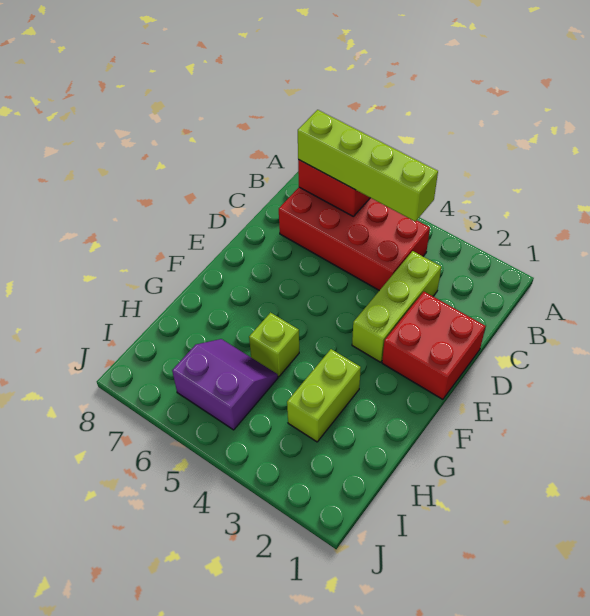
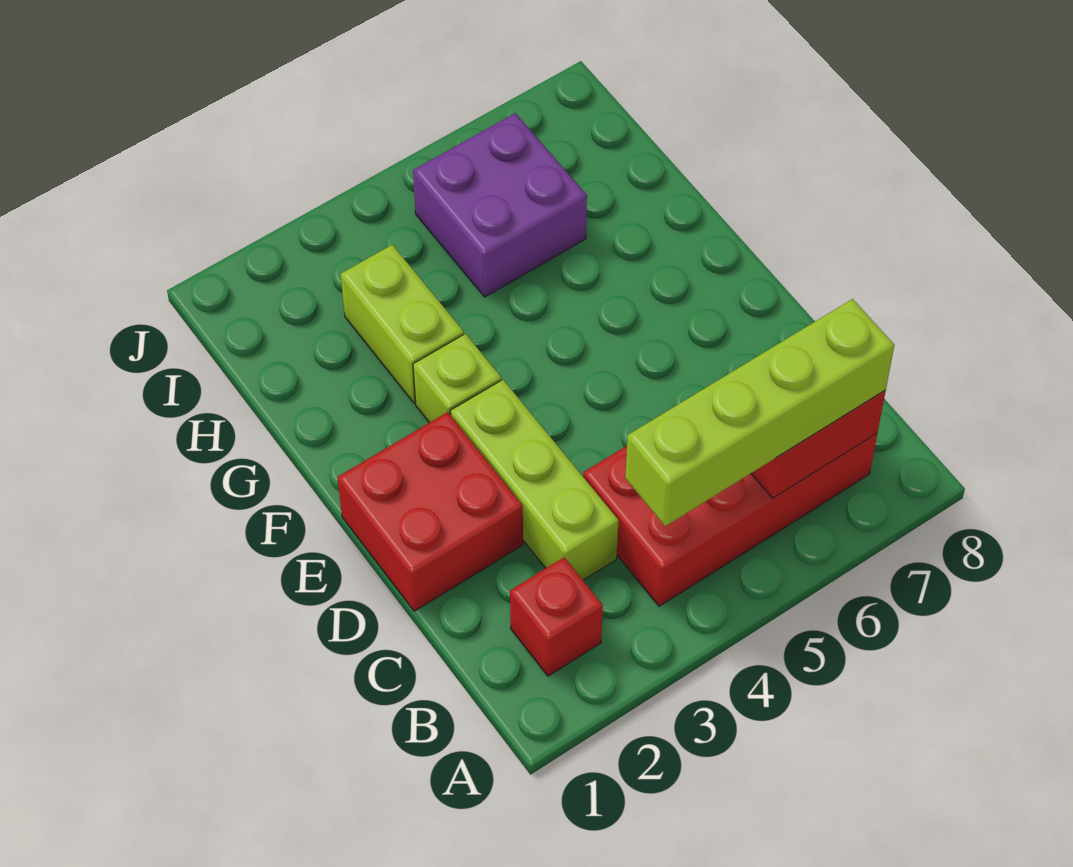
none -> red 1x1 brick [510,557,603,676]
lime 1x1 brick [249,313,299,377] -> lime 1x1 brick moved to [413,334,501,423]
purple 2x2 slope [172,339,278,430] -> purple 2x2 brick [413,113,587,297]

